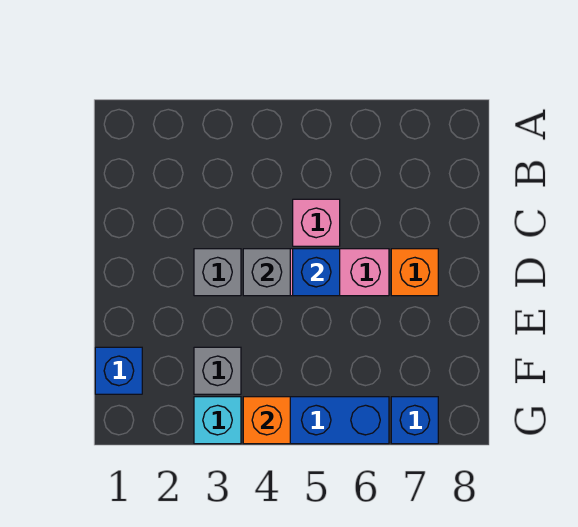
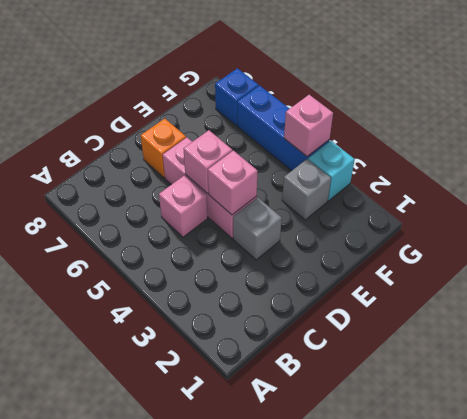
grey 1x1 brick [243,249,290,296] -> pink 1x1 brick [208,151,257,215]
blue 1x1 brick [293,249,340,296] -> pink 1x1 brick [184,130,232,194]
blue 1x1 brick [95,347,142,394] -> none
orange 1x1 brick [243,397,290,444] -> pink 1x1 brick [284,95,333,156]

